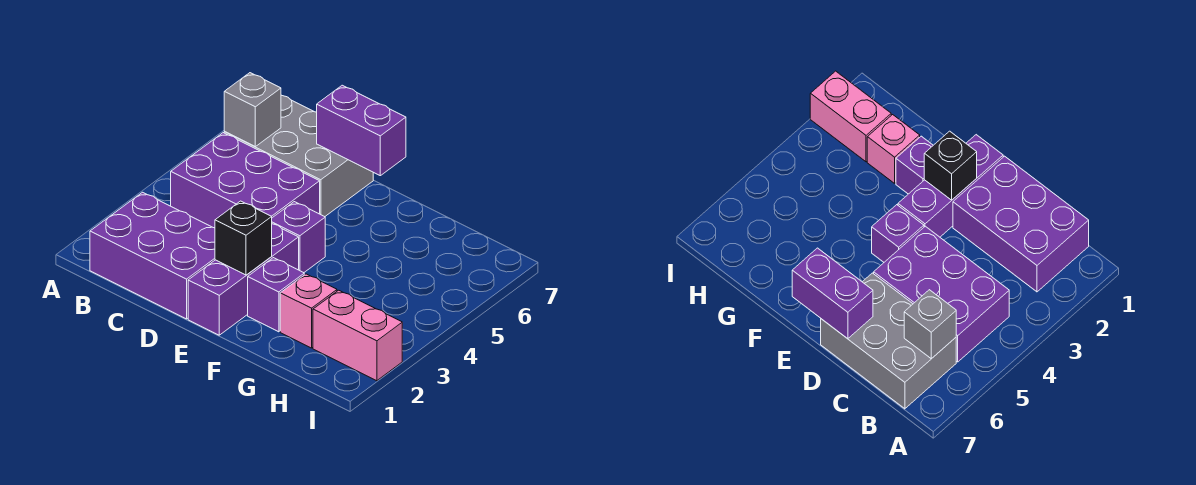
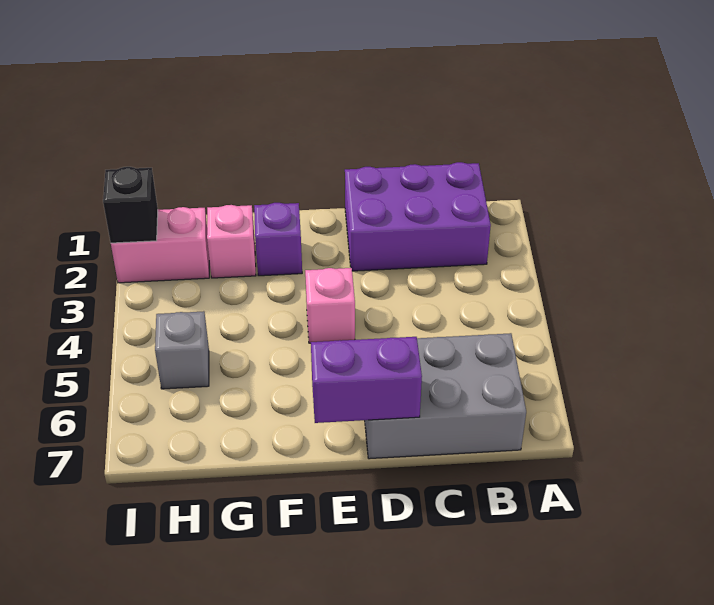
purple 2x3 brick [171,133,320,228] -> none
grey 1x1 brick [224,73,281,147] -> grey 1x1 brick moved to [155,311,209,389]
purple 1x3 brick [188,224,299,335] -> none
black 1x1 brick [215,201,272,275] -> black 1x1 brick moved to [103,167,158,243]
purple 1x1 brick [272,202,325,273] -> pink 1x1 brick [305,268,355,343]

